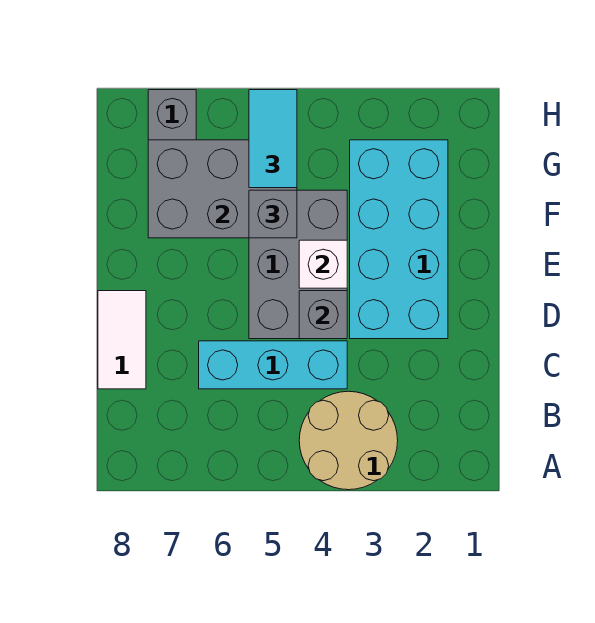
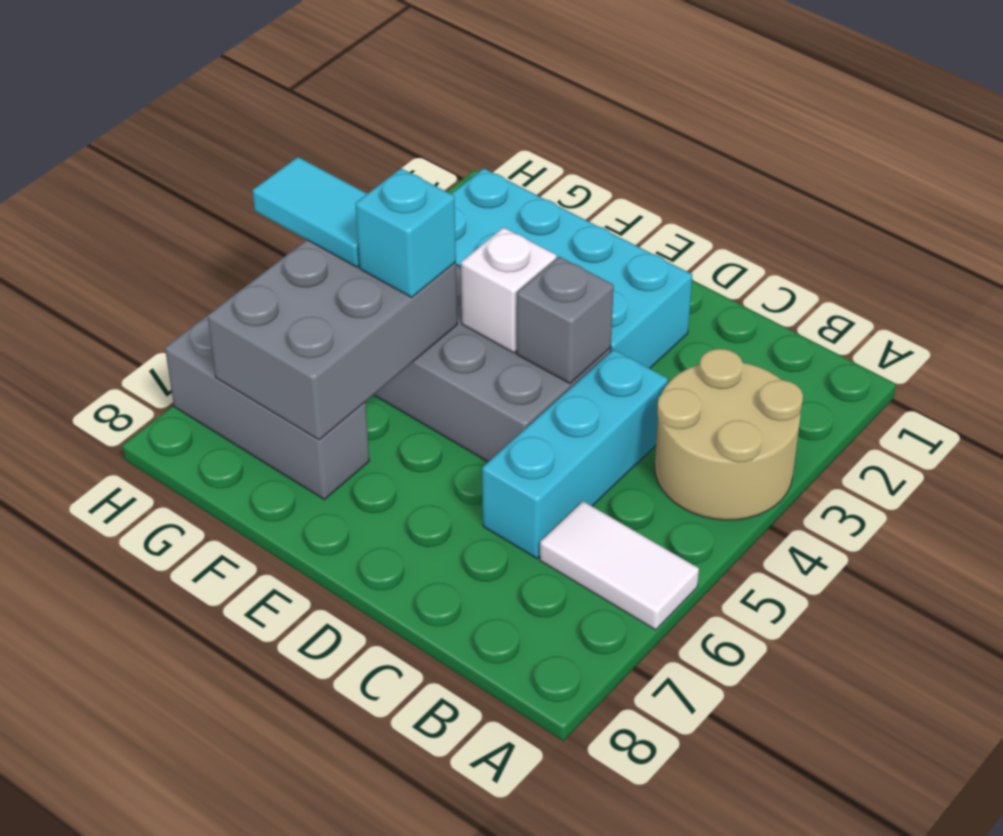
white 1x2 tile [98,291,146,389] -> white 1x2 tile moved to [540,501,699,630]
grey 1x1 brick [249,190,297,238] -> cyan 1x1 brick [355,168,456,297]

